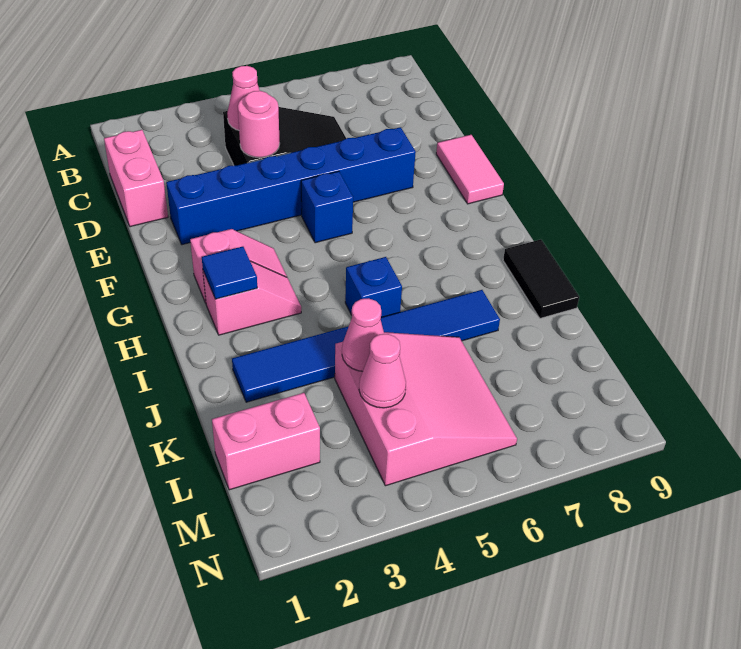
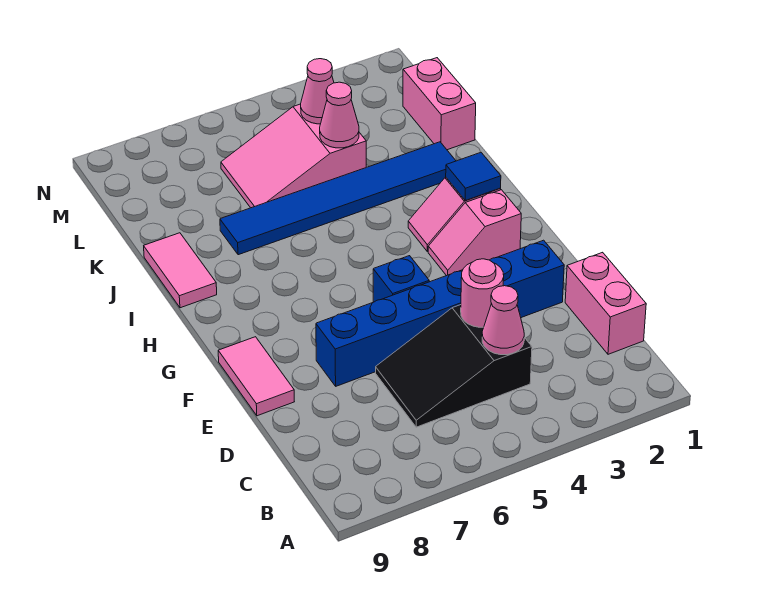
blue 1x1 brick [345,257,402,317] -> none
black 1x2 tile [503,239,579,318] -> pink 1x2 tile [144,233,217,308]
pink 3x3 slope [335,332,517,486] -> pink 2x3 slope [221,104,366,208]
pink 1x2 brick [212,393,320,490] -> pink 1x2 brick turned to [403,58,476,150]

